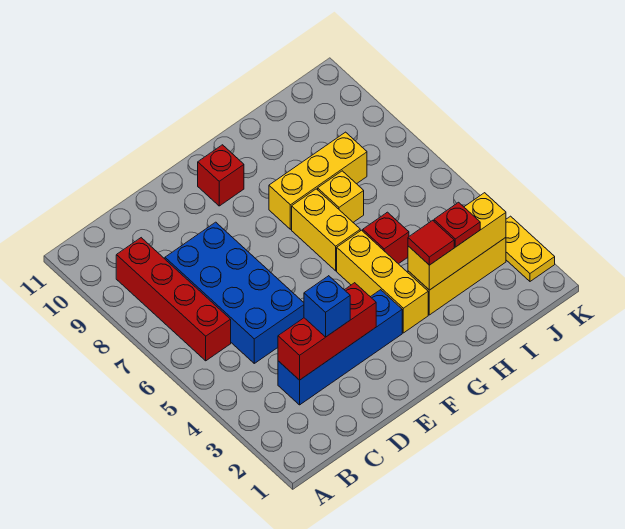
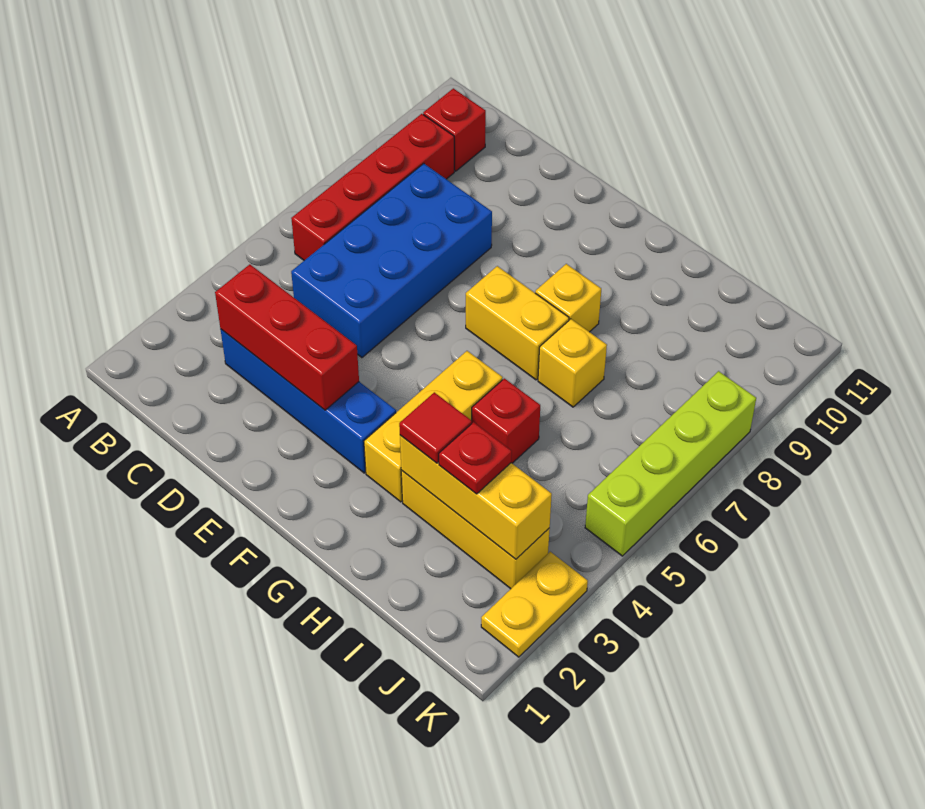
blue 1x1 brick [304,276,350,337] -> none
red 1x1 brick [198,145,244,206] -> red 1x1 brick moved to [423,88,486,171]
yellow 1x2 brick [292,189,360,271] -> yellow 1x2 brick turned to [466,266,569,380]
yellow 1x3 brick [269,132,367,229] -> yellow 1x1 brick [535,264,601,332]
none -> lime 1x4 brick [585,371,756,556]

